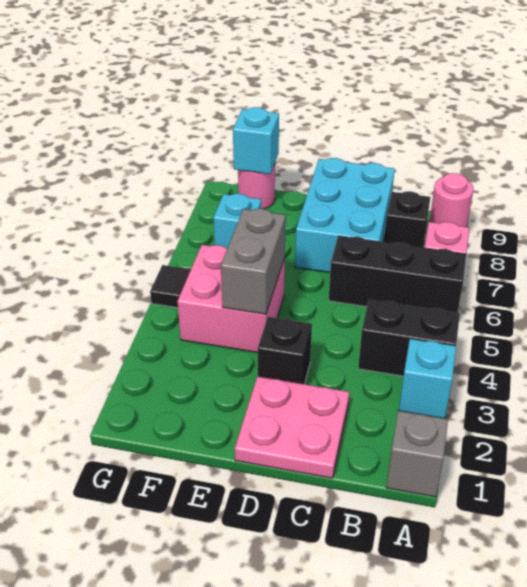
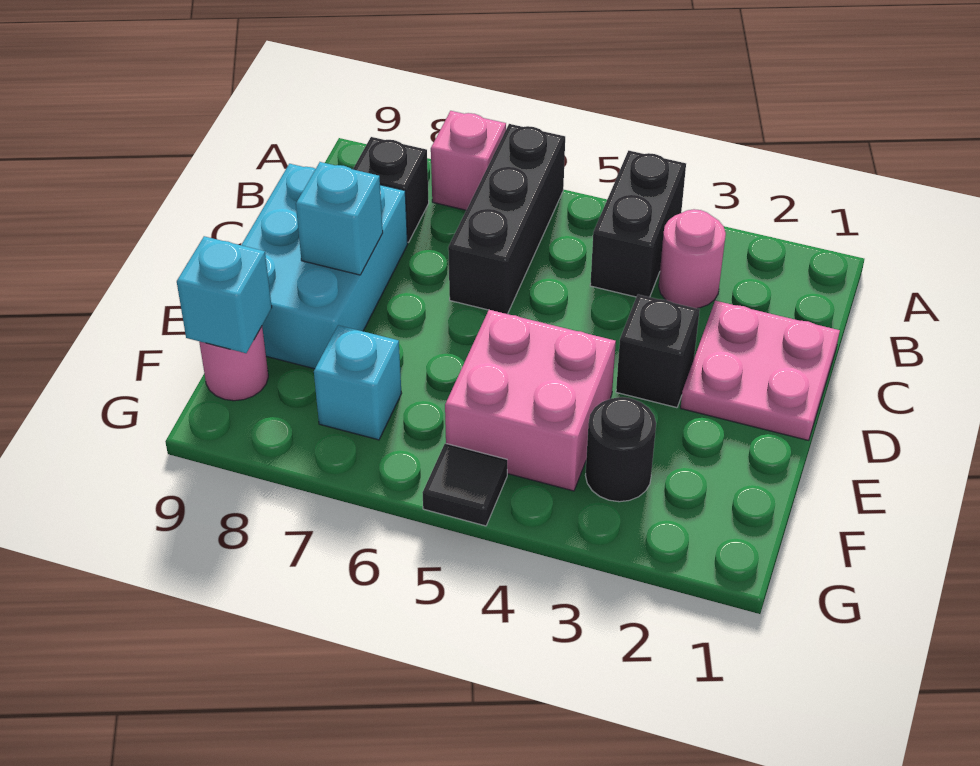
grey 1x1 brick [386,411,448,497] -> none
cyan 1x1 brick [399,339,456,419] -> cyan 1x1 brick moved to [296,162,383,275]
pink 1x1 round brick [429,173,474,227] -> pink 1x1 round brick moved to [659,209,726,308]
cyan 2x3 brick [295,158,395,272] -> cyan 2x3 brick turned to [242,164,408,369]
grey 1x2 brick [221,209,286,314] -> none
none -> black 1x1 round brick [585,397,656,502]

